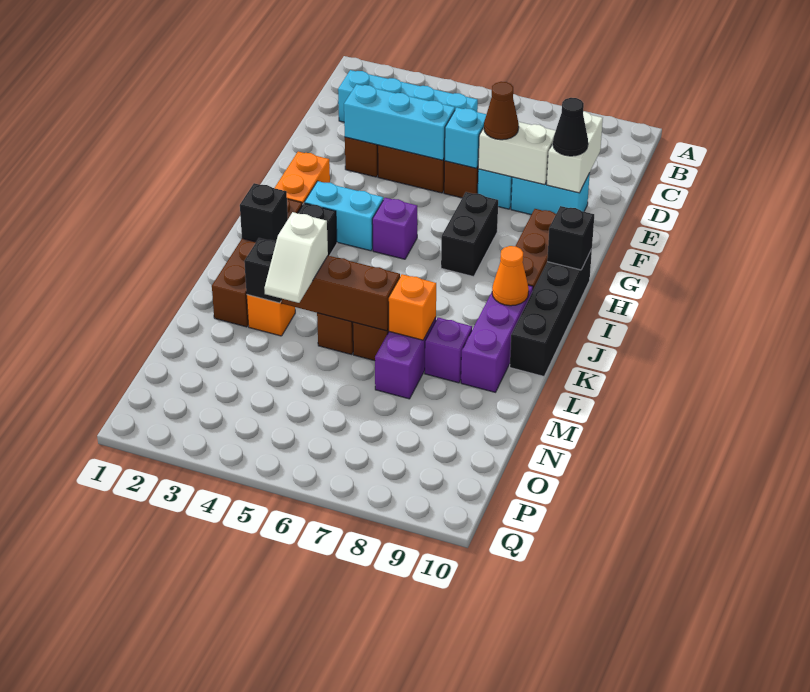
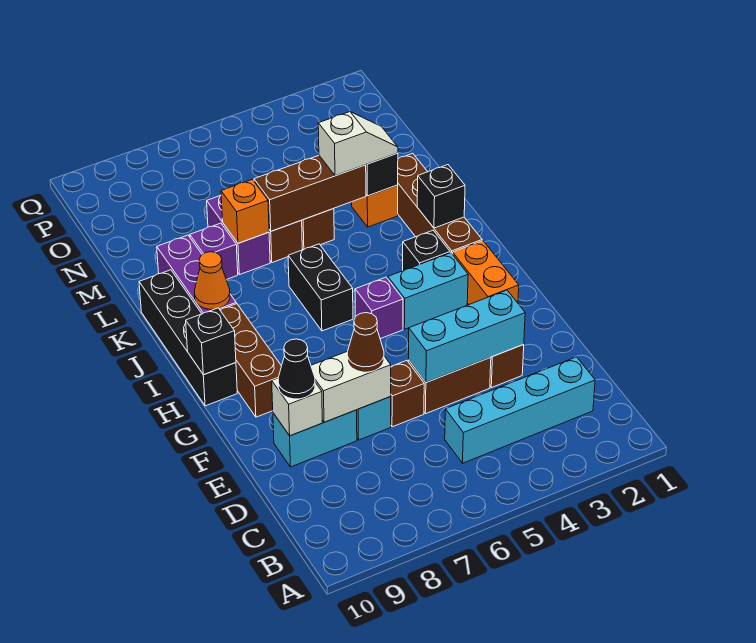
white 1x2 brick [547,111,603,193] -> white 1x1 brick [272,378,322,436]
cyan 1x1 brick [444,108,486,168] -> none
black 1x2 brick [441,192,498,277] -> black 1x2 brick moved to [288,244,353,331]
white 1x2 slope [264,212,328,303] -> white 1x2 slope turned to [318,112,398,176]

